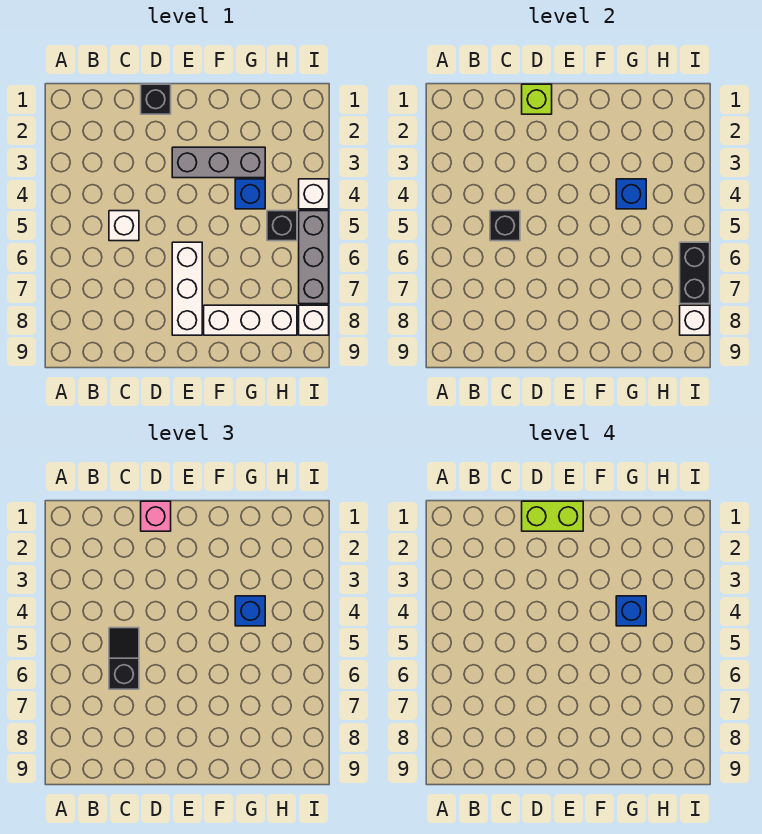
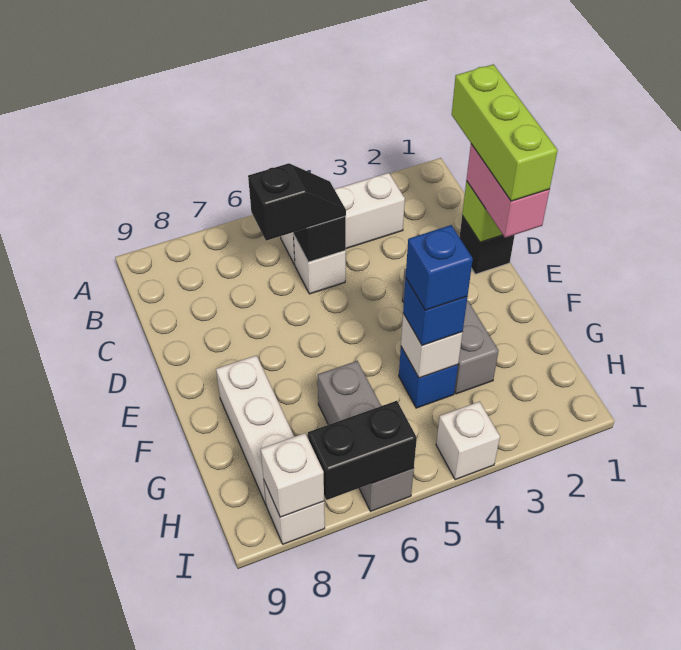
pink 1x1 brick [141,501,171,531] -> pink 1x2 brick [466,144,550,238]
lime 1x2 brick [522,501,583,531] -> lime 1x3 brick [452,64,558,201]
white 1x3 brick [172,242,202,335] -> white 1x3 brick moved to [281,173,405,265]
blue 1x1 brick [616,179,646,209] -> white 1x1 brick [401,313,463,378]
black 1x1 brick [267,211,297,241] -> none
grey 1x3 brick [299,211,329,304] -> grey 1x3 brick turned to [318,361,414,511]

